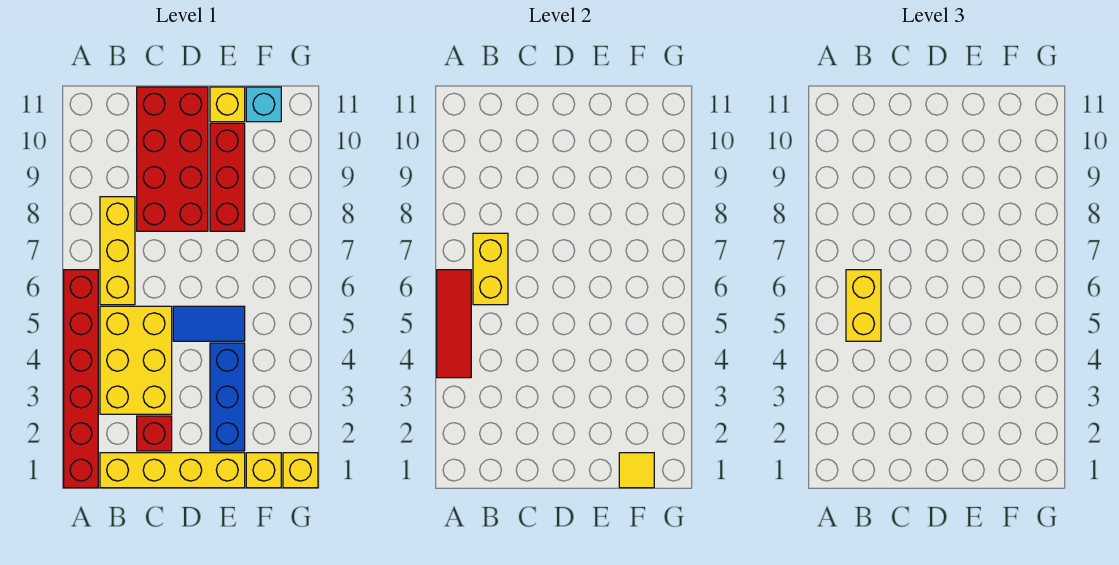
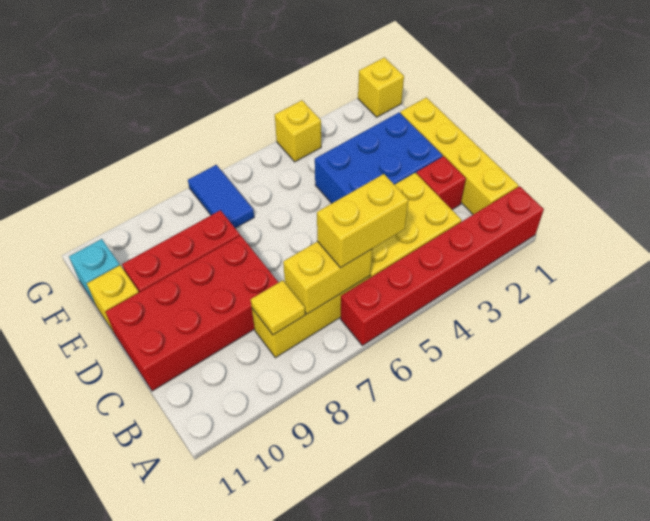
red 1x3 tile [437,270,471,378] -> none
blue 1x2 tile [173,306,245,341] -> blue 1x2 tile moved to [188,165,254,228]
blue 1x3 brick [210,343,245,451] -> blue 2x3 brick [315,112,443,203]
yellow 1x1 brick [246,453,281,488] -> yellow 1x1 brick moved to [275,100,321,162]
yellow 1x1 tile [619,453,654,488] -> yellow 1x1 tile moved to [251,280,305,335]

